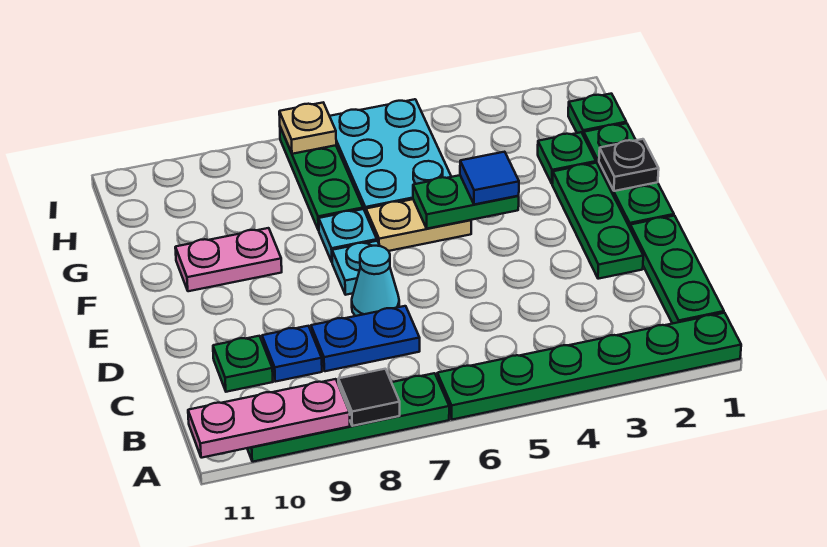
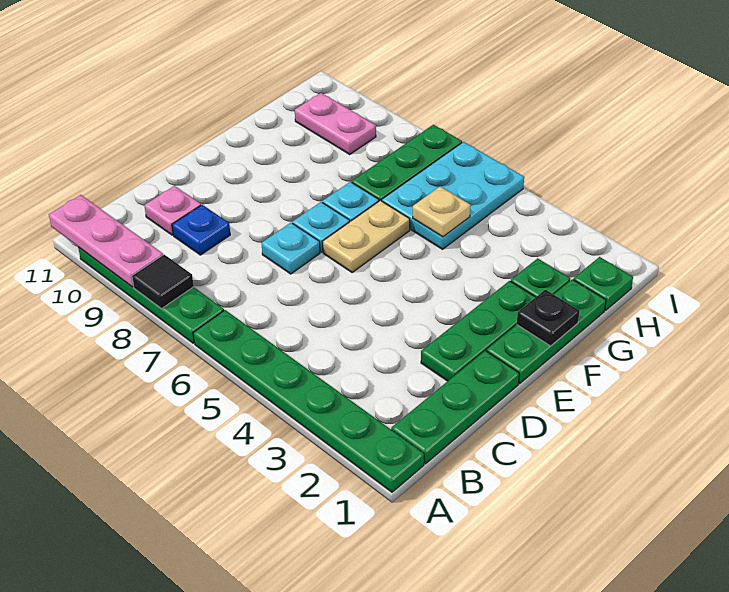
blue 1x2 plate [311,306,420,371] -> none
green 1x1 plate [213,336,273,392] -> pink 1x1 plate [144,186,201,235]
cyan 1x1 cone [352,246,399,316] -> cyan 1x1 plate [261,223,320,274]
green 1x2 plate [413,175,519,229] -> none
blue 1x1 tile [460,152,519,205] -> none
tan 1x2 plate [366,199,471,251] -> tan 1x2 plate turned to [322,200,410,272]
pink 1x2 plate [175,228,282,291] -> pink 1x2 plate moved to [295,93,376,154]
tan 1x1 plate [279,103,336,154] -> tan 1x1 plate moved to [413,186,470,237]

